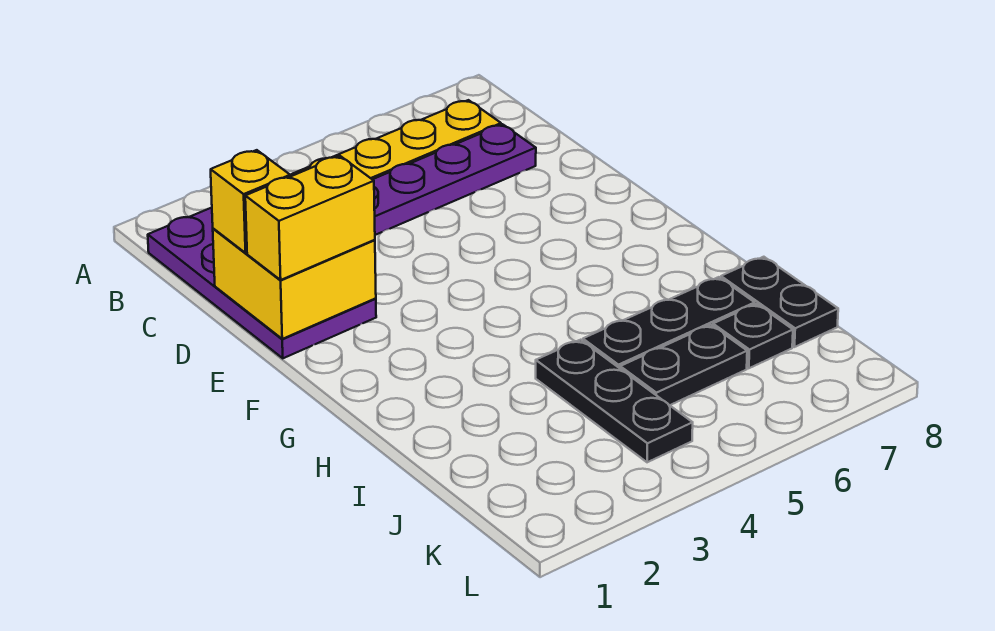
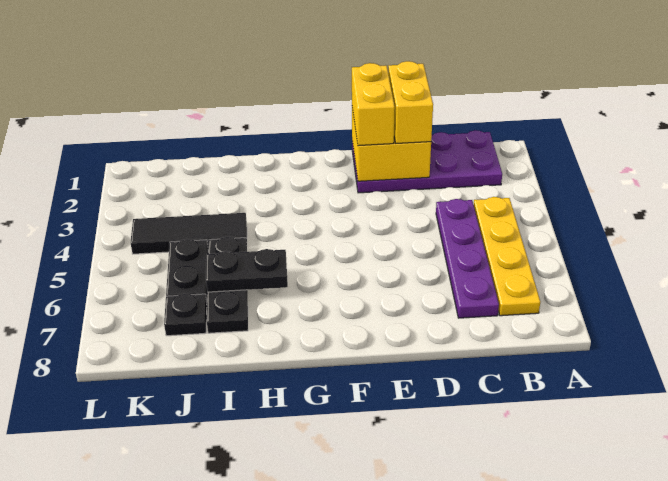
yellow 1x1 brick [211,150,290,253] -> yellow 1x2 brick [388,61,433,143]
black 1x3 plate [536,340,693,462] -> black 1x3 tile [130,213,247,254]
black 1x2 plate [721,257,838,347] -> black 1x2 plate moved to [206,249,288,292]

